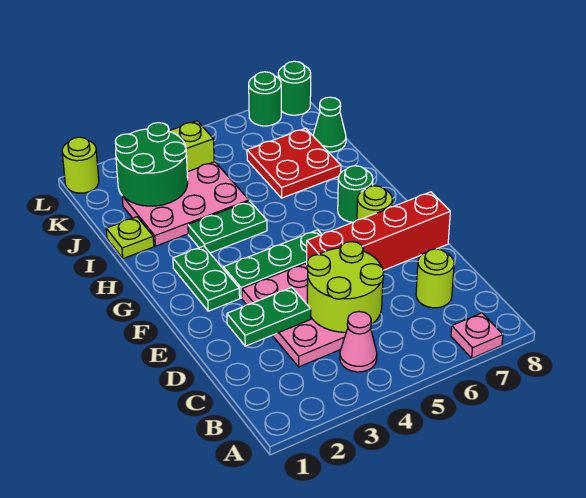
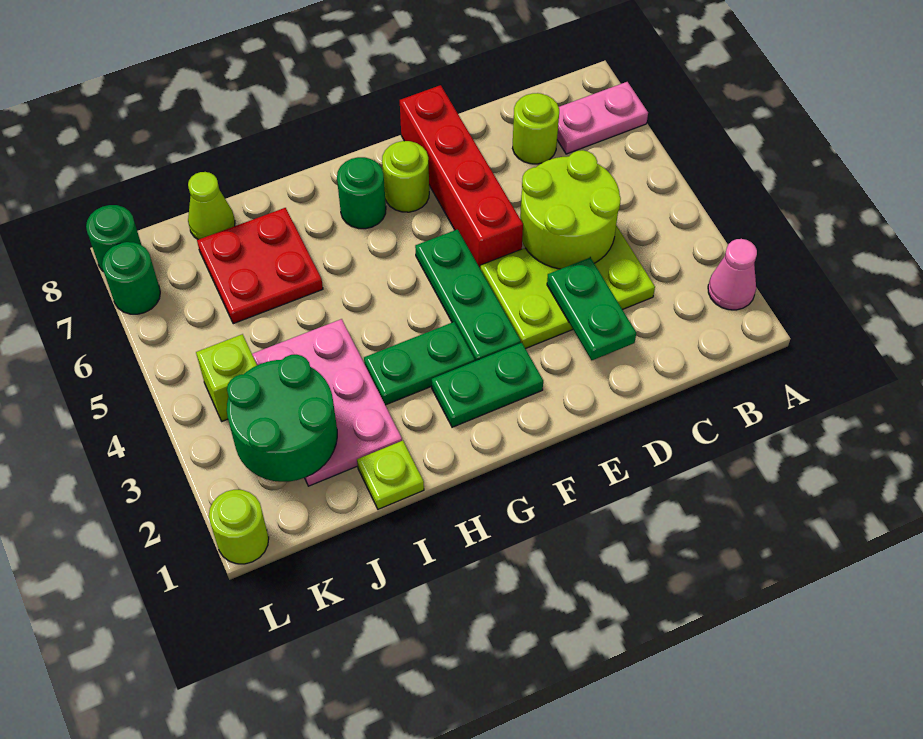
pink 1x1 plate [451,313,503,358] -> pink 1x2 plate [557,82,648,154]
pink 1x1 cone [340,312,377,372] -> pink 1x1 cone moved to [708,239,757,310]
pink 2x3 plate [242,264,346,367] -> lime 2x3 plate [481,225,655,349]
green 1x2 plate [188,201,267,253] -> green 1x2 plate turned to [364,322,475,405]
green 1x1 cone [313,97,346,152] -> lime 1x1 cone [188,172,235,240]

